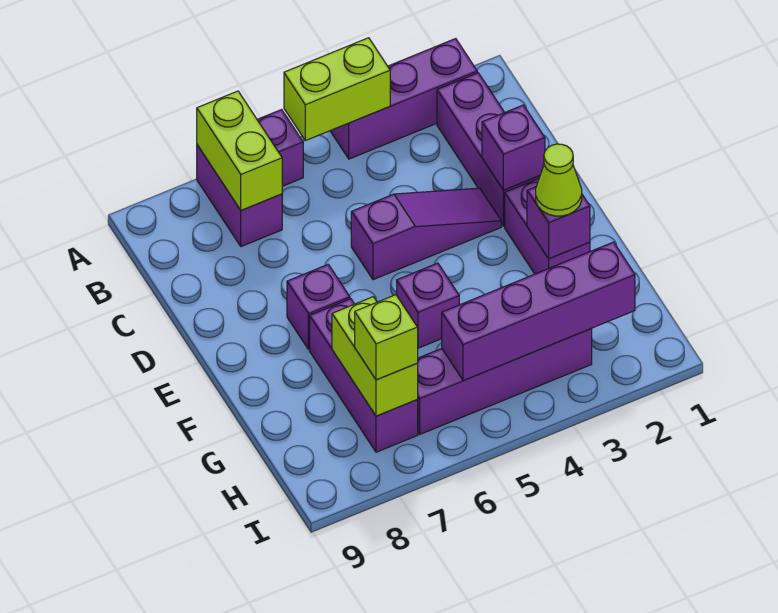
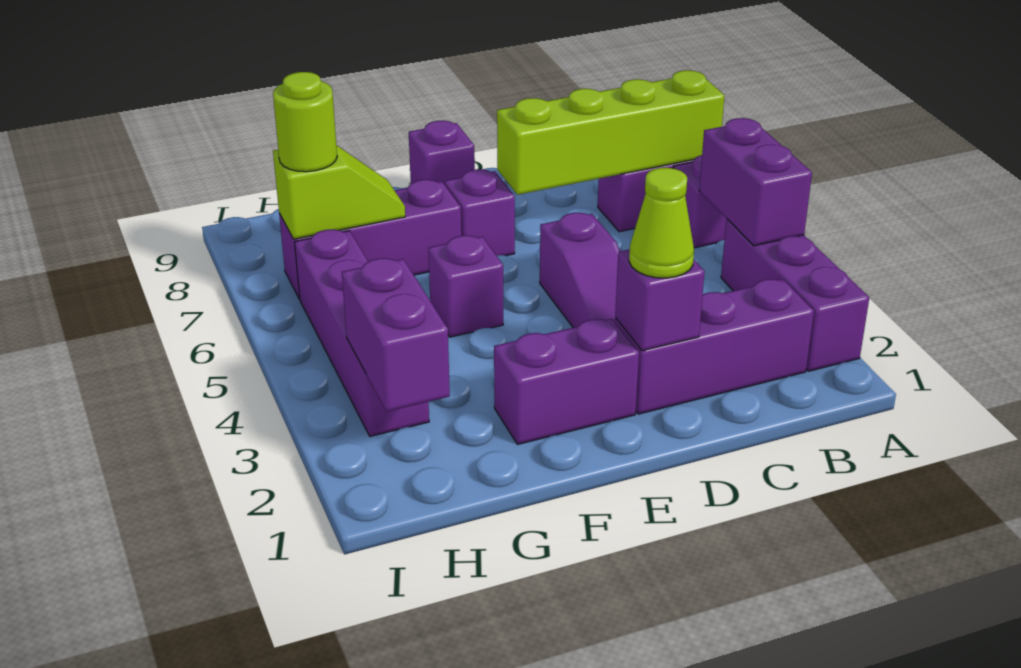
lime 1x2 brick [284,38,390,141] -> purple 1x2 brick [699,118,812,246]
lime 1x2 brick [197,91,282,210] -> lime 1x4 brick [497,70,725,195]
purple 1x1 brick [527,187,590,259] -> purple 1x1 brick moved to [409,121,475,184]
lime 1x1 cone [536,144,582,216] -> lime 1x1 cone moved to [629,168,694,278]
lime 1x2 brick [332,297,418,416] -> lime 1x2 slope [273,145,405,239]
purple 1x4 brick [442,242,635,381] -> purple 1x2 brick [342,258,450,412]
lime 1x1 brick [355,295,418,380] -> lime 1x1 round brick [273,72,337,172]

